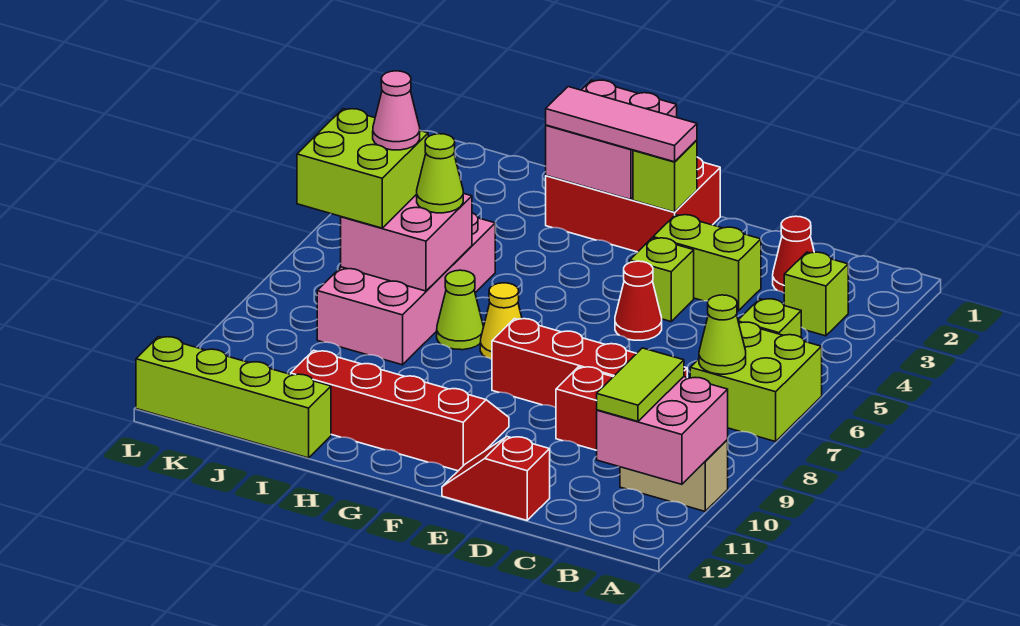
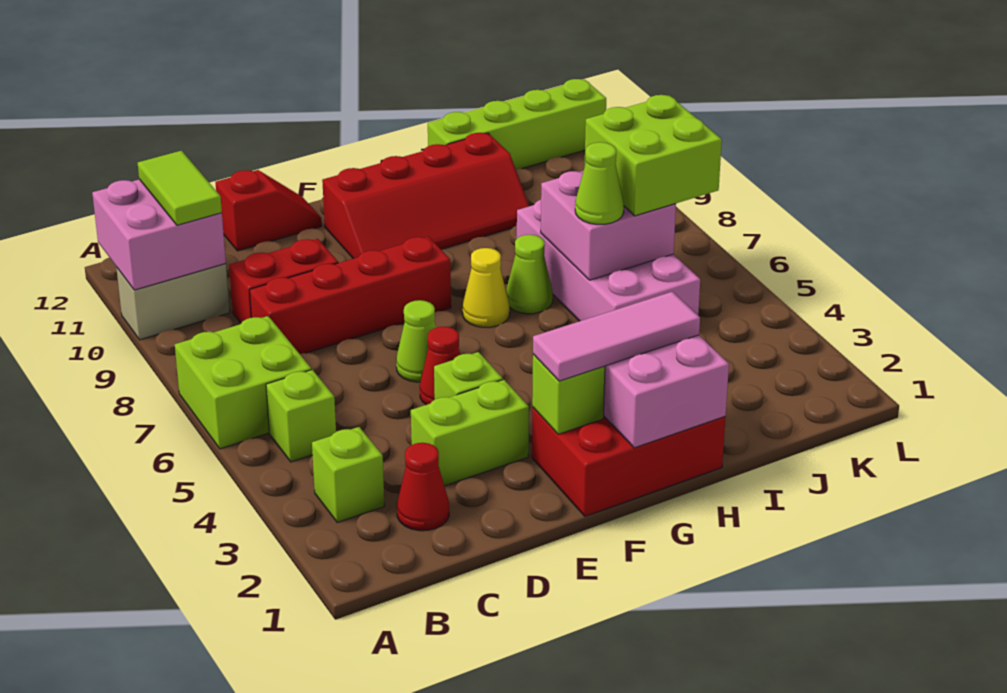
lime 1x1 cone [699,295,746,374] -> lime 1x1 cone moved to [396,300,436,382]
pink 1x1 cone [373,71,420,150] -> none

